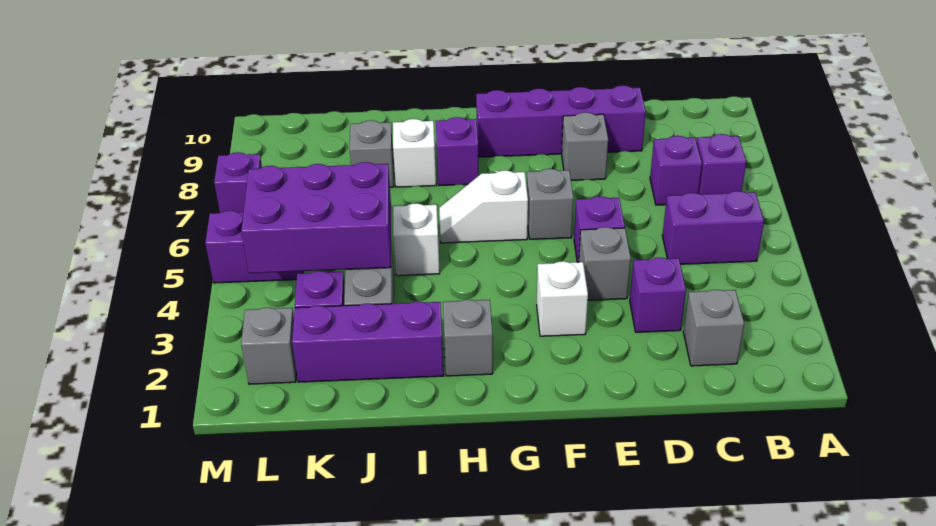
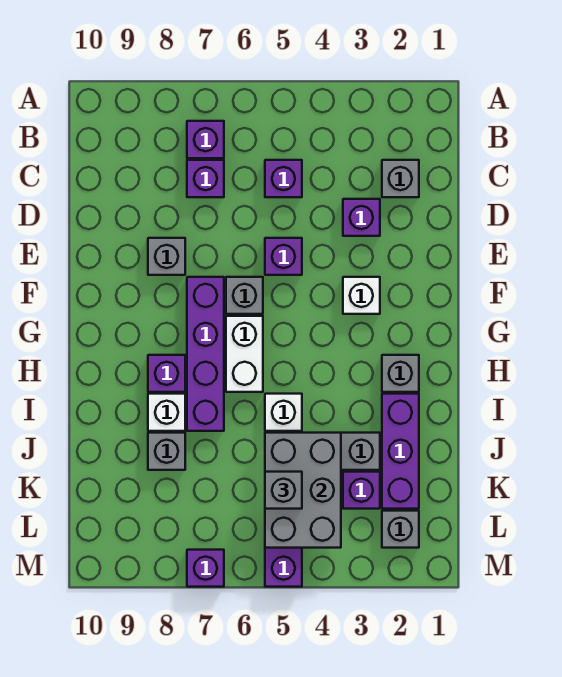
purple 1x2 brick [662,191,764,264] -> purple 1x1 brick [265,160,302,197]
purple 1x4 brick [476,85,646,157] -> purple 1x4 brick moved to [187,277,224,431]
grey 1x1 brick [579,227,631,300] -> grey 1x1 brick moved to [265,472,302,509]
white 1x2 slope [439,170,528,243] -> white 1x2 brick [226,316,263,392]
purple 2x3 brick [241,162,391,273] -> grey 2x3 brick [265,433,341,548]

